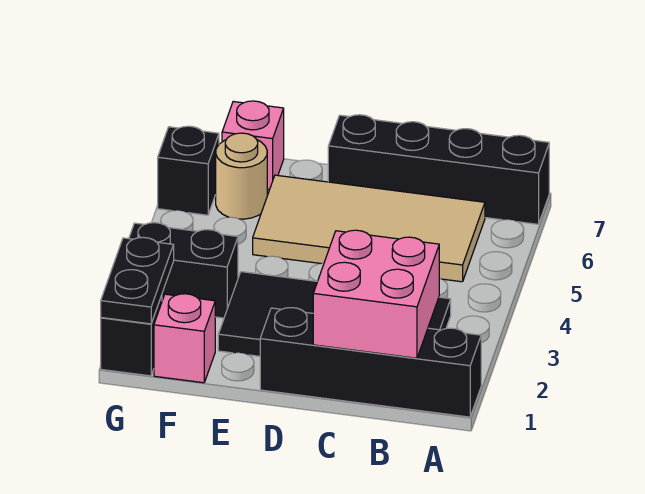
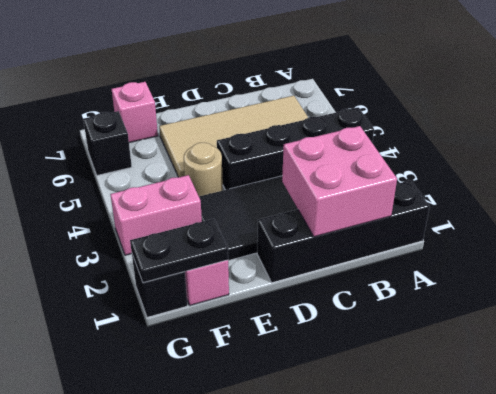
black 1x4 brick [328,115,549,224] -> black 1x4 brick moved to [217,107,374,190]
black 1x2 brick [129,223,238,318] -> pink 1x2 brick [110,175,202,255]
tan 1x1 round brick [216,133,267,219] -> tan 1x1 round brick moved to [184,143,223,196]
black 1x2 plate [101,237,174,324] -> black 1x2 plate turned to [130,219,228,283]

